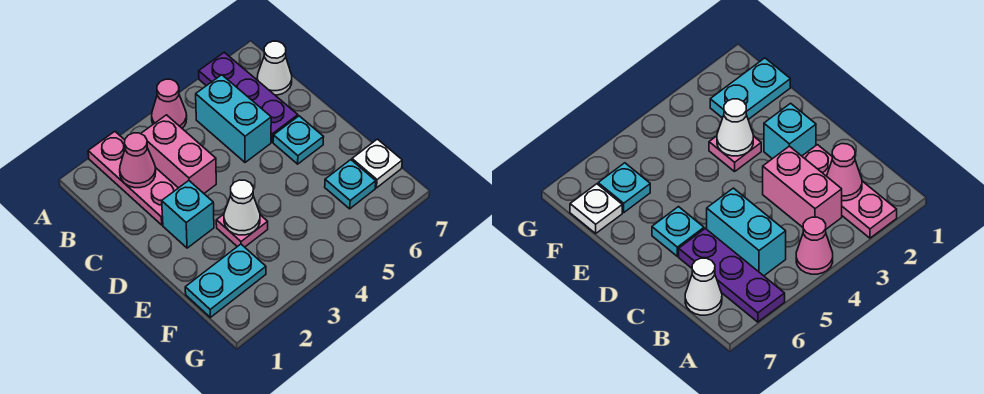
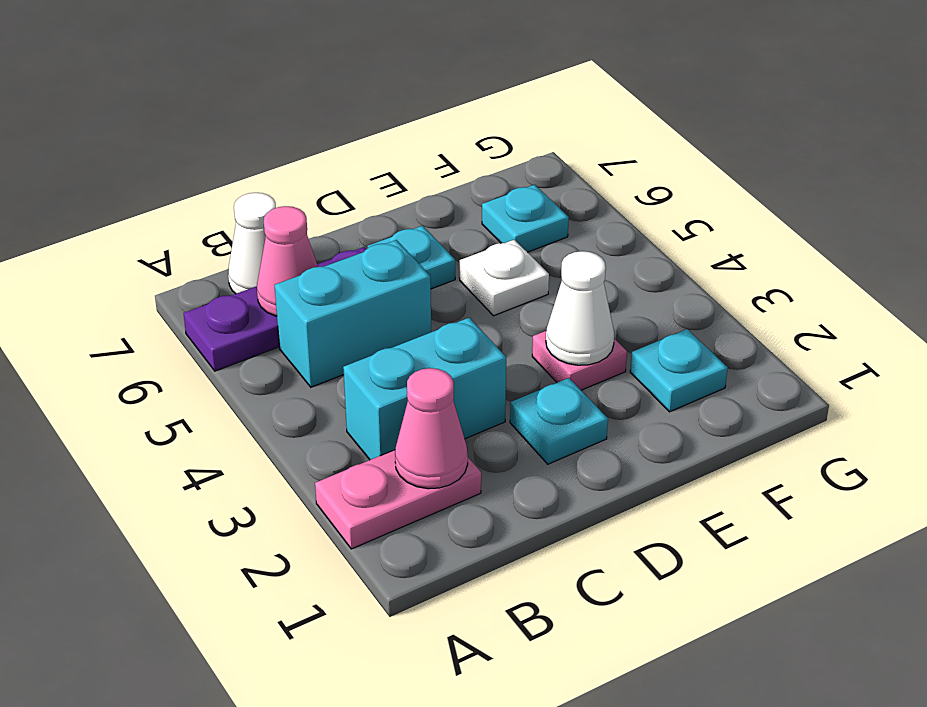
pink 1x3 plate [88,131,178,225] -> pink 1x2 plate [315,450,481,549]
pink 1x1 cone [152,79,187,128] -> pink 1x1 cone moved to [257,206,318,316]
pink 1x2 brick [141,115,216,193] -> cyan 1x2 brick [343,318,506,460]
cyan 1x1 brick [162,181,214,248] -> cyan 1x1 plate [510,378,608,464]
cyan 1x2 plate [185,244,266,317] -> cyan 1x1 plate [630,329,728,412]
white 1x1 plate [352,139,402,188] -> white 1x1 plate moved to [460,240,549,316]

